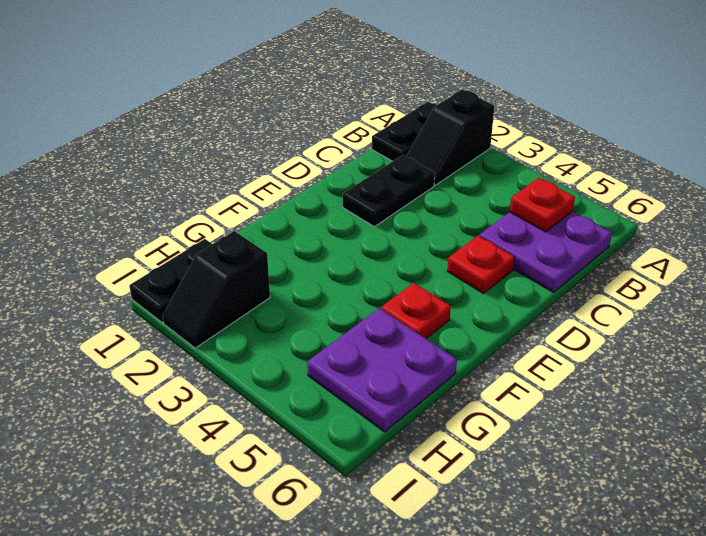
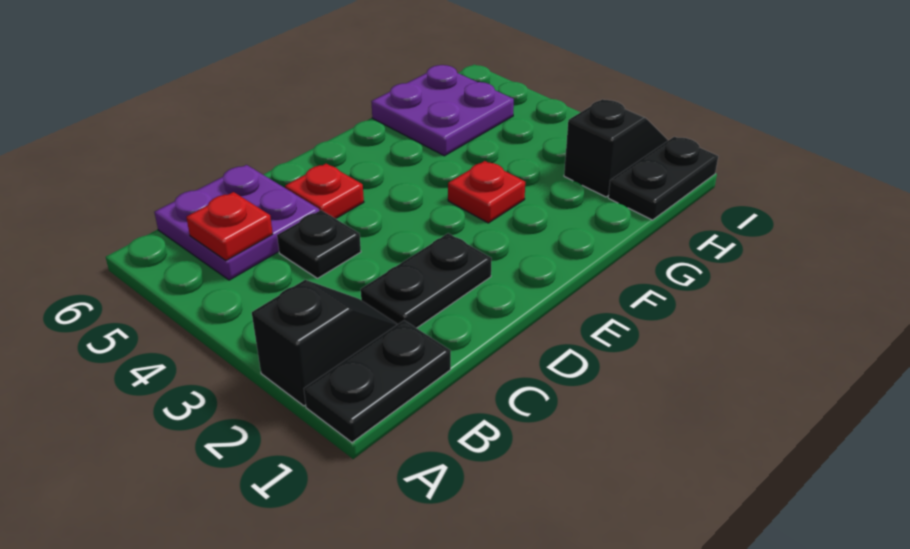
none -> black 1x1 plate [277,210,361,278]
red 1x1 plate [381,283,451,338] -> red 1x1 plate moved to [448,161,525,223]

